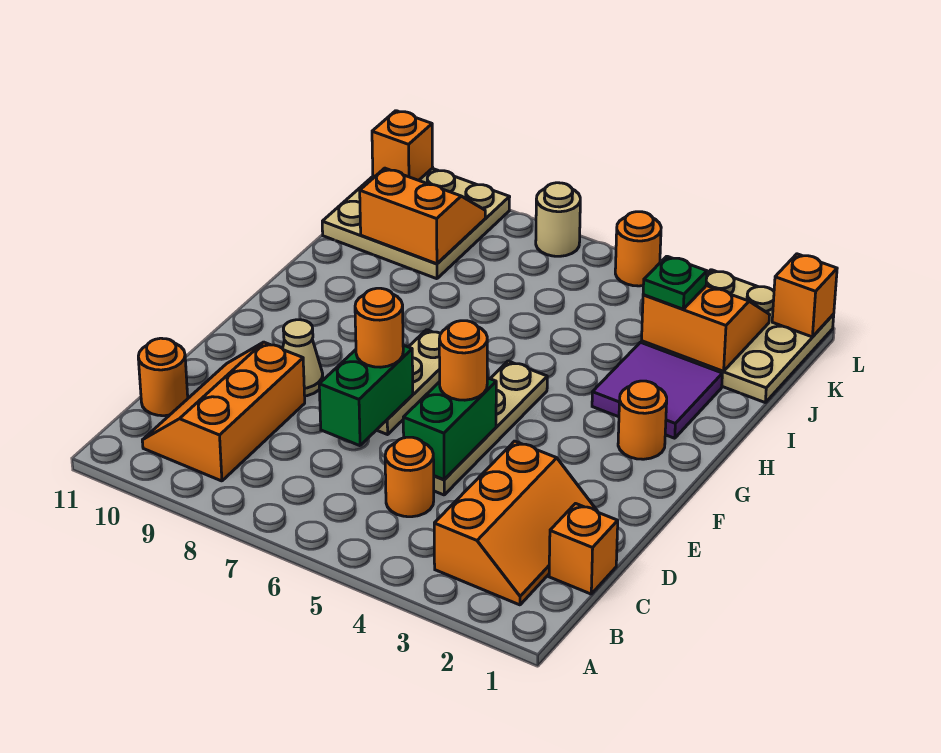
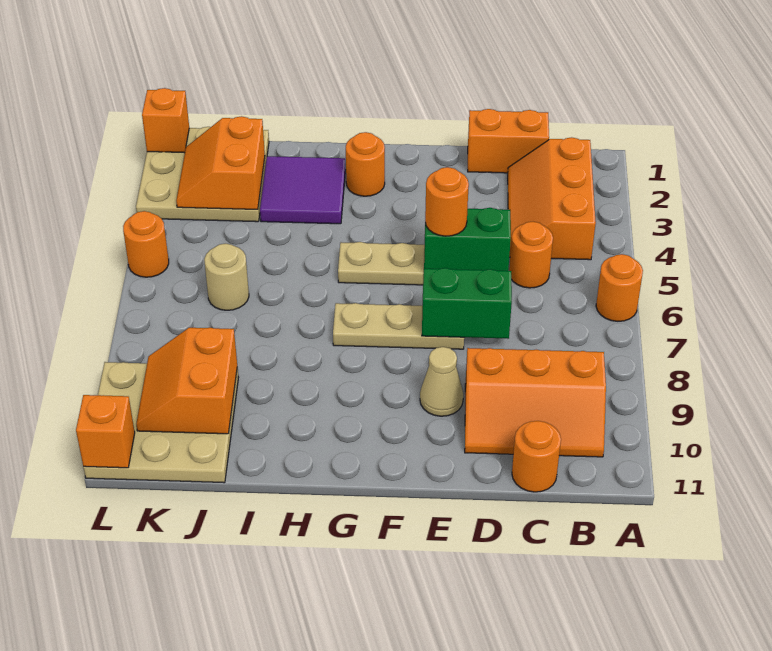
orange 2x3 slope [434,441,598,605] -> orange 2x3 slope turned to [508,137,596,260]
orange 1x1 brick [549,504,618,594] -> orange 1x2 brick [468,109,549,173]
orange 1x1 round brick [355,288,403,367] -> orange 1x1 round brick moved to [596,254,643,321]
green 1x1 plate [643,256,707,309] -> none
tan 1x1 round brick [536,183,580,256] -> tan 1x1 round brick moved to [204,244,249,310]

